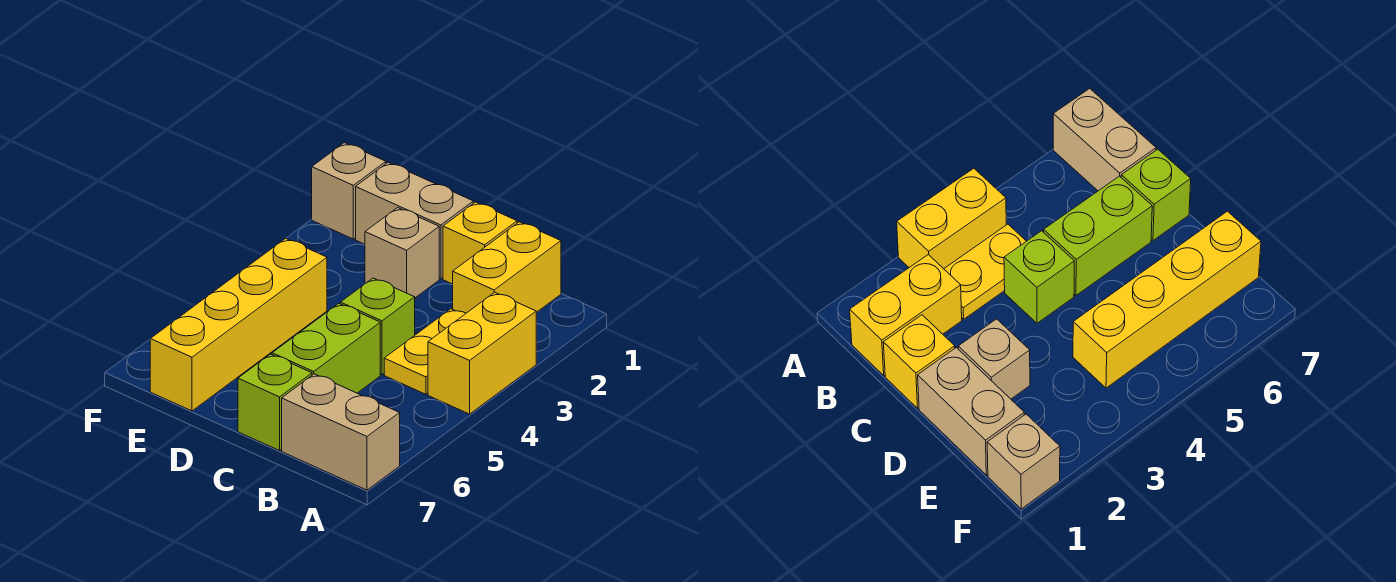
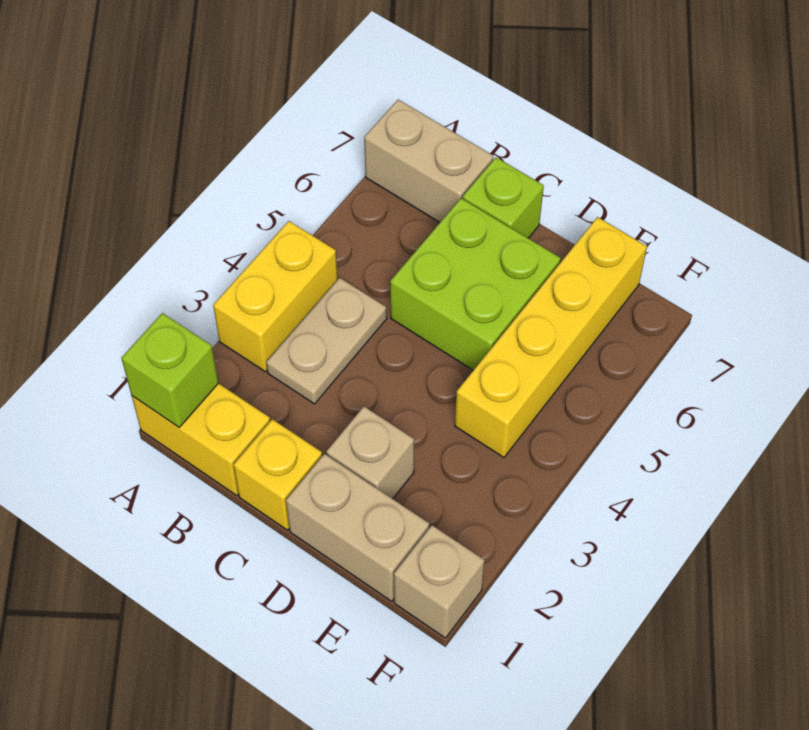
yellow 1x2 brick [453,222,561,313] -> yellow 1x2 brick turned to [132,383,270,496]
yellow 1x2 plate [384,309,466,394] -> tan 1x2 plate [266,278,387,404]
lime 1x1 brick [340,278,415,374] -> lime 1x1 brick moved to [121,313,218,427]
lime 1x2 brick [272,304,380,393] -> lime 2x2 brick [390,198,561,370]

